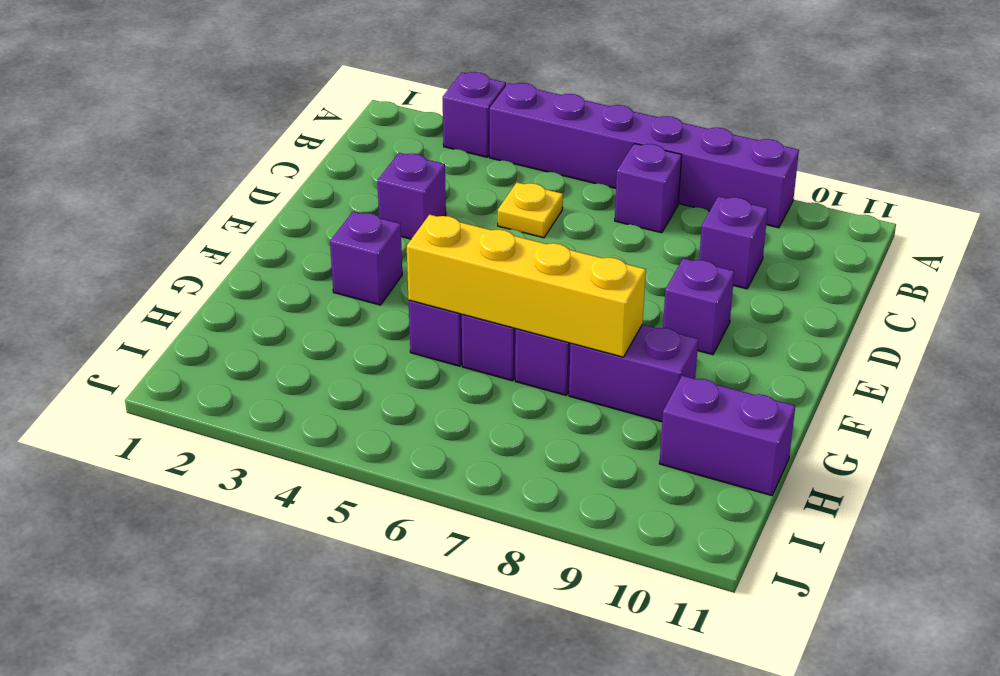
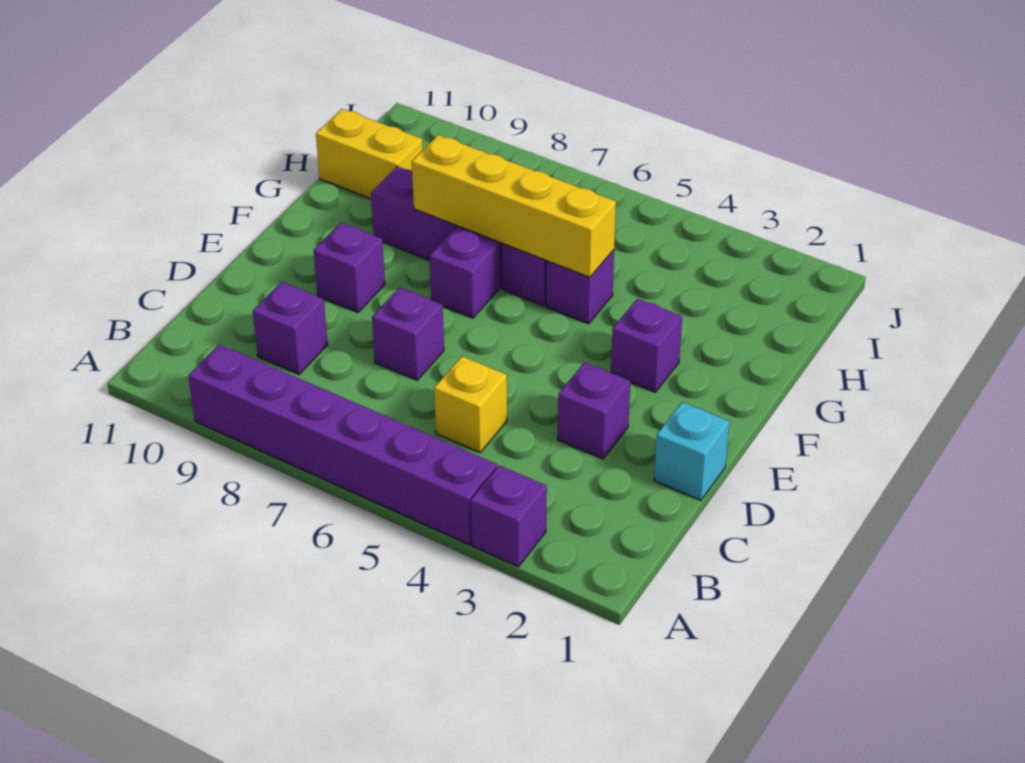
purple 1x1 brick [615,143,682,233] -> purple 1x1 brick moved to [372,287,444,380]
yellow 1x1 plate [498,183,563,238] -> yellow 1x1 brick [434,356,507,453]
none -> cyan 1x1 brick [654,402,729,500]
purple 1x2 brick [660,376,795,495] -> yellow 1x2 brick [316,109,423,199]

